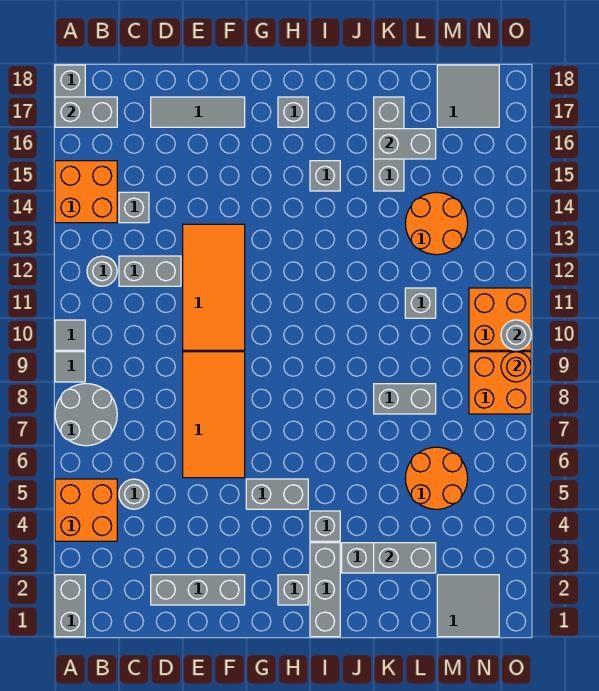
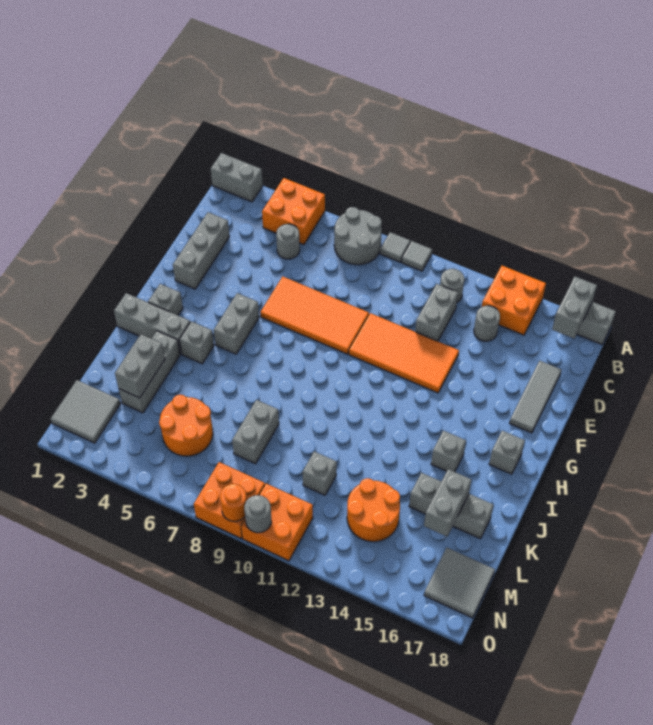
grey 1x1 brick [119,192,149,223] -> grey 1x1 round brick [474,306,500,341]

